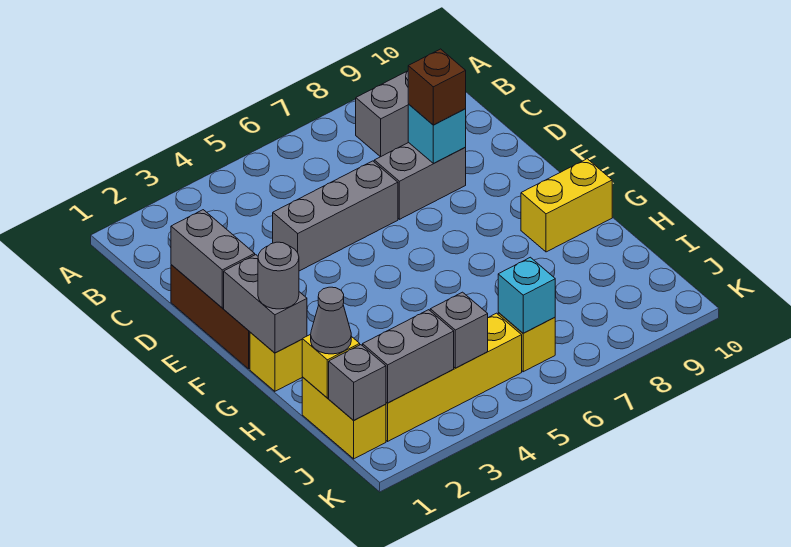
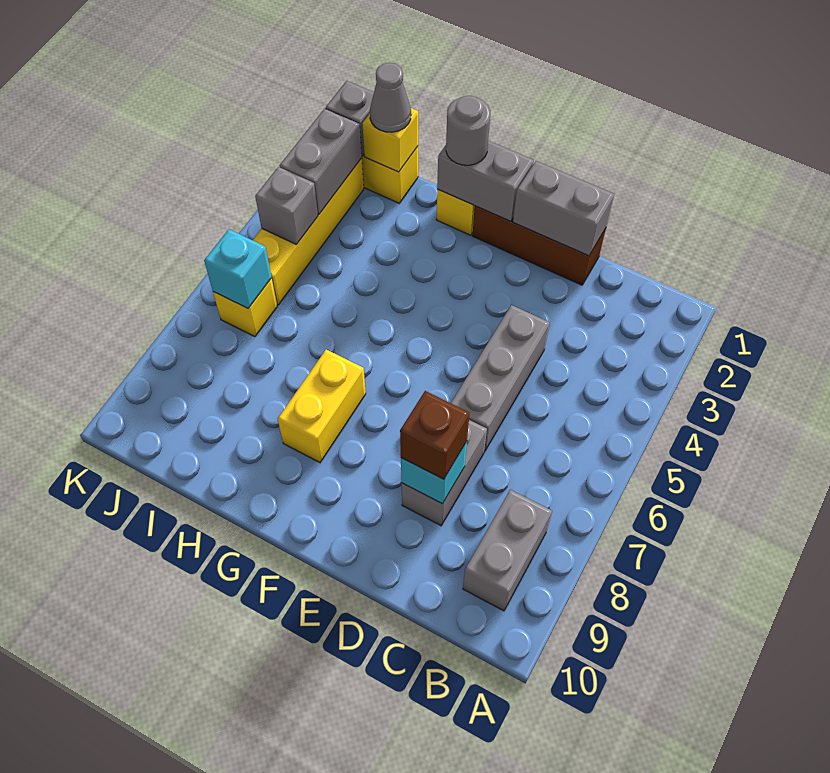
yellow 1x2 brick [521,159,612,252] -> yellow 1x2 brick moved to [278,350,366,462]

